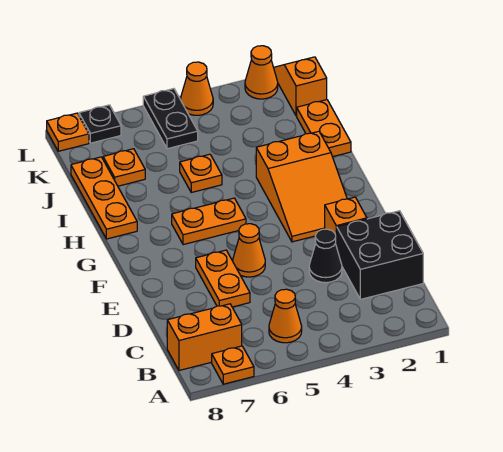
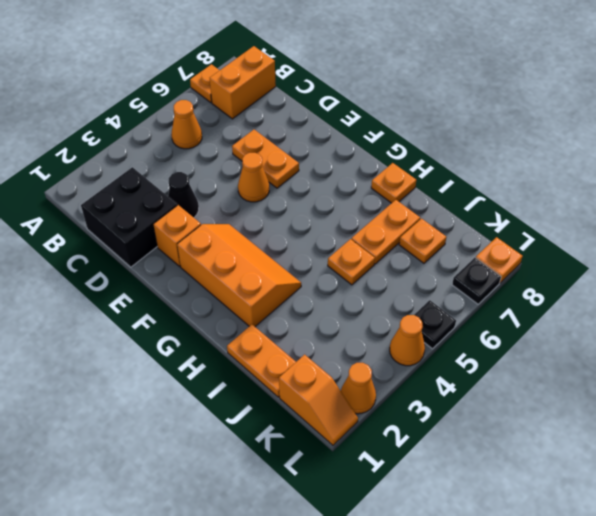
orange 2x3 slope [256,131,347,242] -> orange 2x3 slope turned to [177,224,301,327]
orange 1x2 plate [172,198,246,245] -> orange 1x2 plate moved to [351,200,420,264]
orange 1x3 plate [71,157,137,239] -> orange 1x1 plate [371,163,416,203]
black 1x2 plate [143,89,198,149] -> black 1x1 plate [414,300,456,349]

